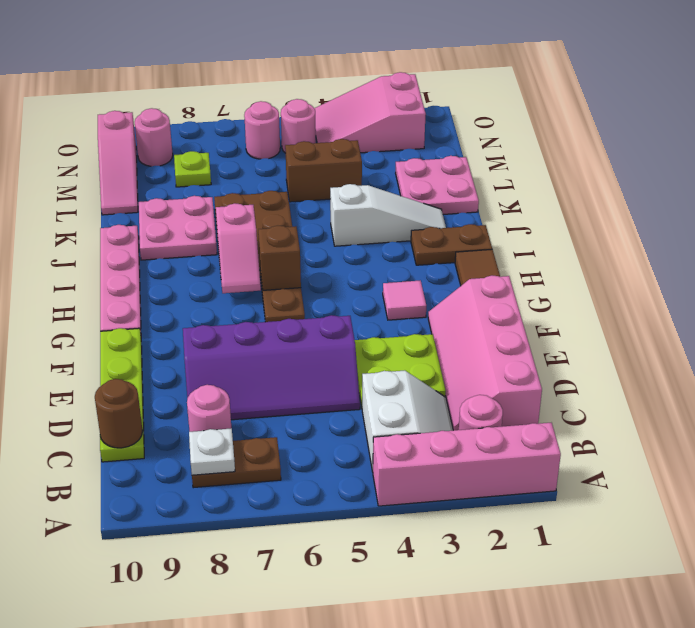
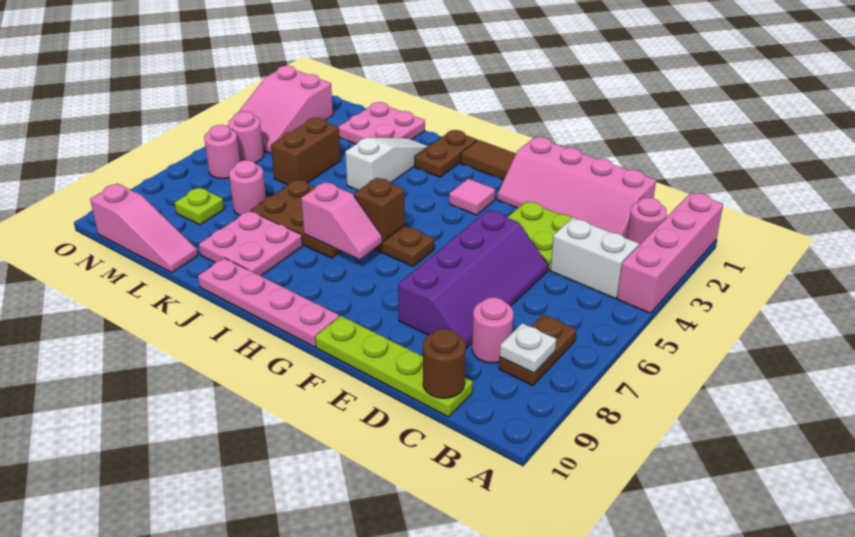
pink 1x1 round brick [135,108,173,166] -> pink 1x1 round brick moved to [229,160,266,215]

